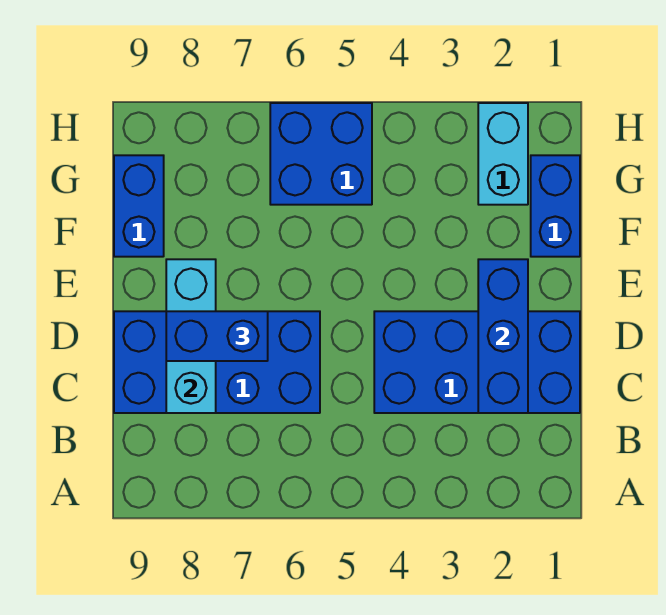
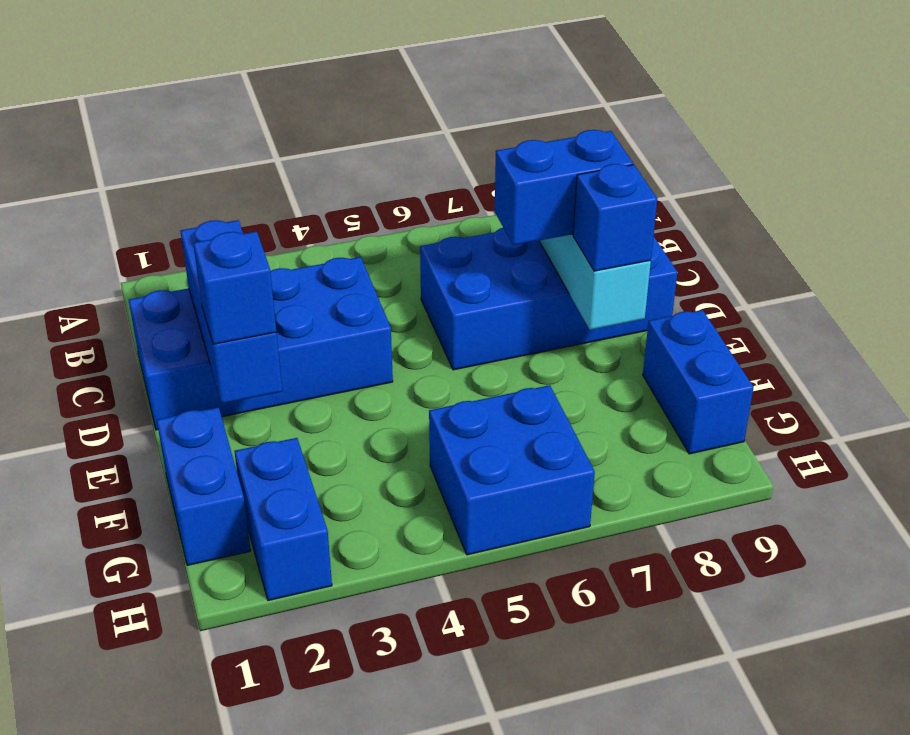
none -> blue 1x1 brick [193,231,276,344]
none -> blue 1x1 brick [573,164,657,271]
cyan 1x2 brick [478,103,528,205] -> blue 1x2 brick [234,438,332,601]

